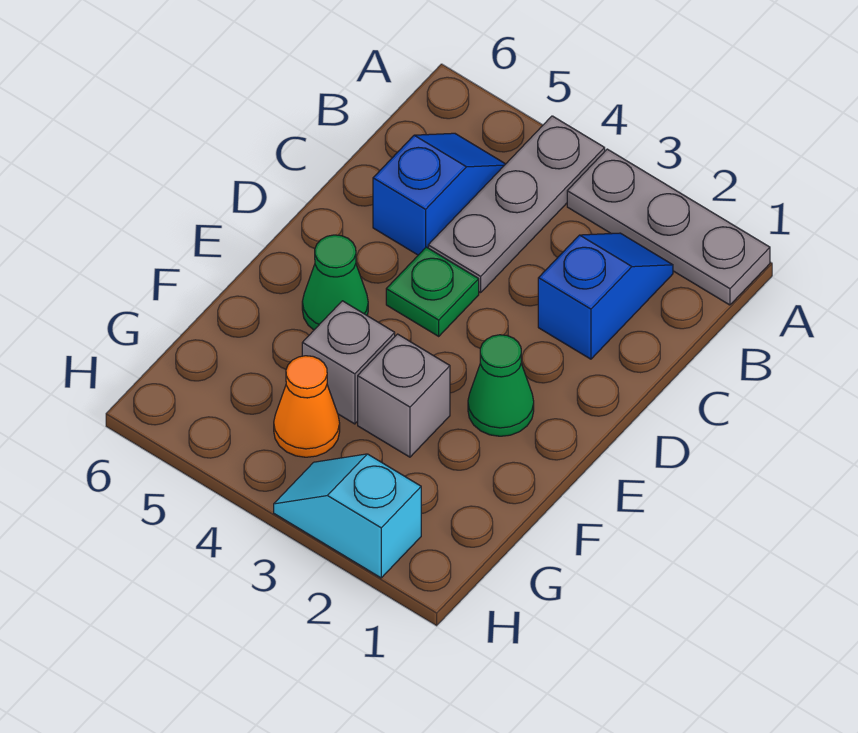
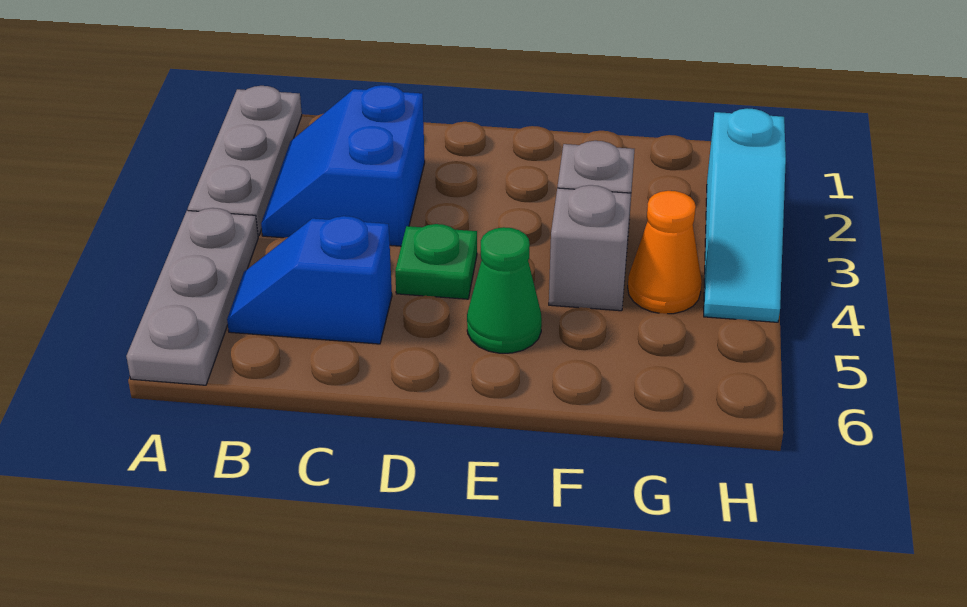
grey 1x3 plate [428,116,605,293] -> grey 1x3 plate turned to [126,208,258,385]
blue 1x2 slope [538,233,673,359] -> blue 2x2 slope [261,85,425,246]
green 1x1 cone [468,335,534,436] -> none
cyan 1x2 slope [274,454,421,578] -> cyan 1x3 slope [704,108,786,322]

